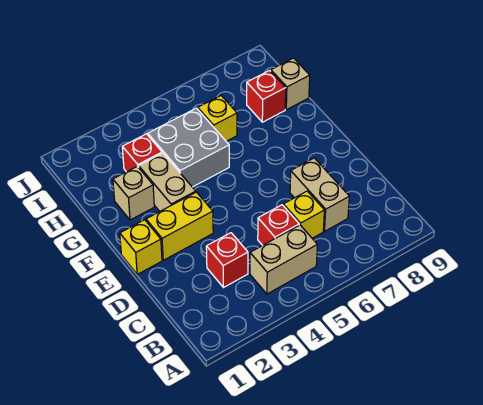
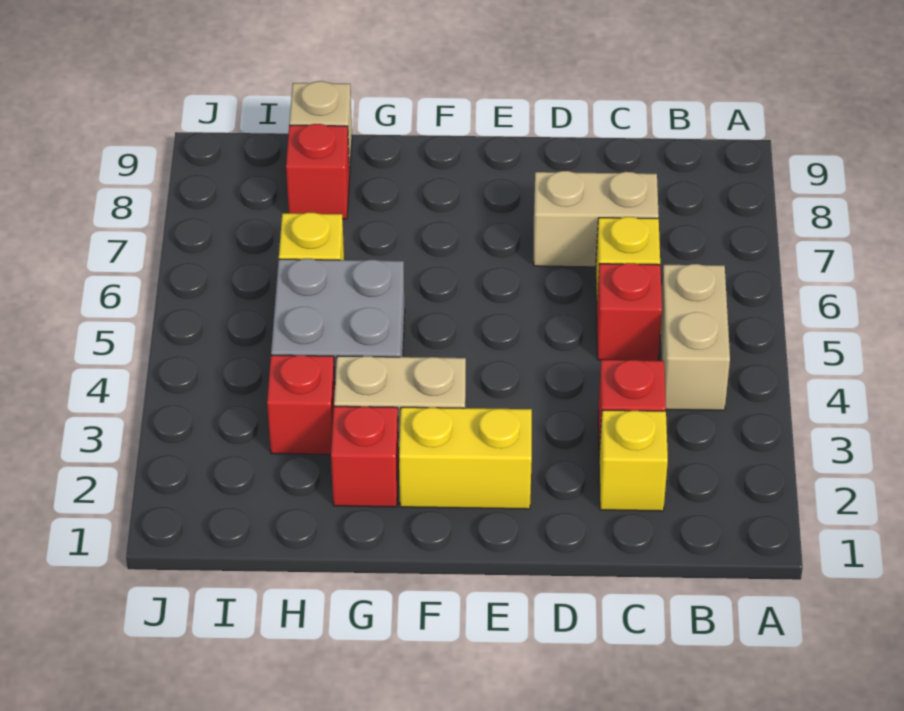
yellow 1x1 brick [120,220,162,274] -> yellow 1x1 brick moved to [599,410,668,511]
yellow 1x2 brick [146,192,213,260] -> yellow 1x2 brick turned to [399,407,532,509]
tan 1x1 brick [113,166,154,220] -> red 1x1 brick [331,406,399,507]

